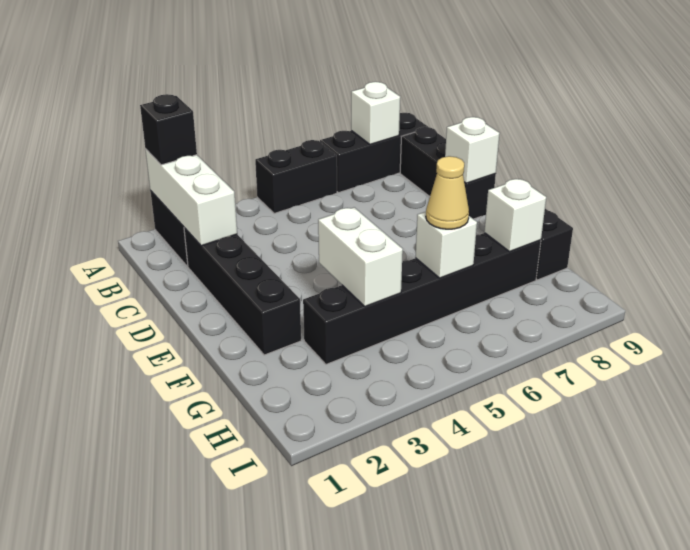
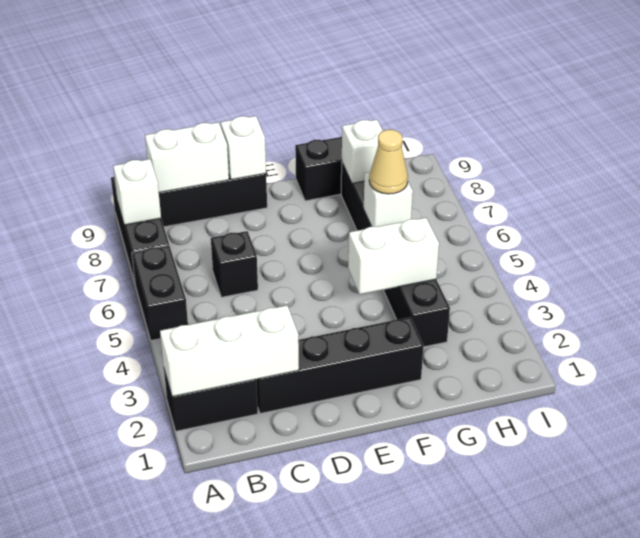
black 1x1 brick [140,94,197,165] -> black 1x1 brick moved to [211,231,258,297]
none -> white 1x2 brick [145,122,229,193]

